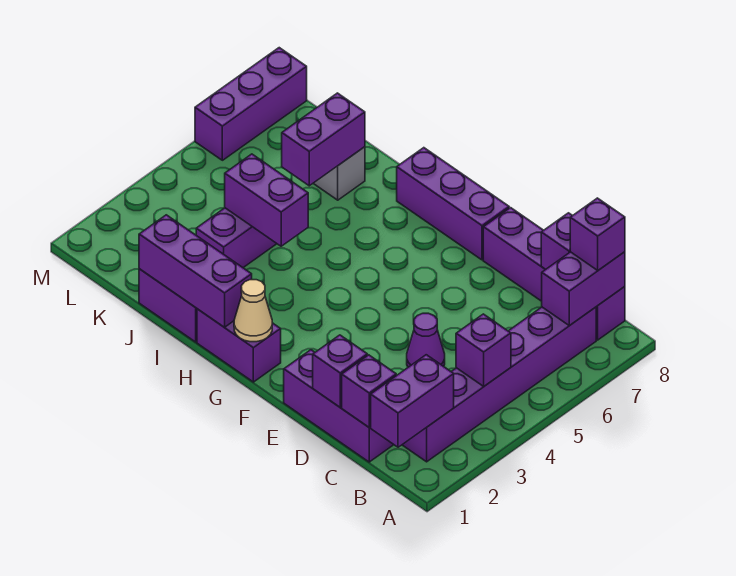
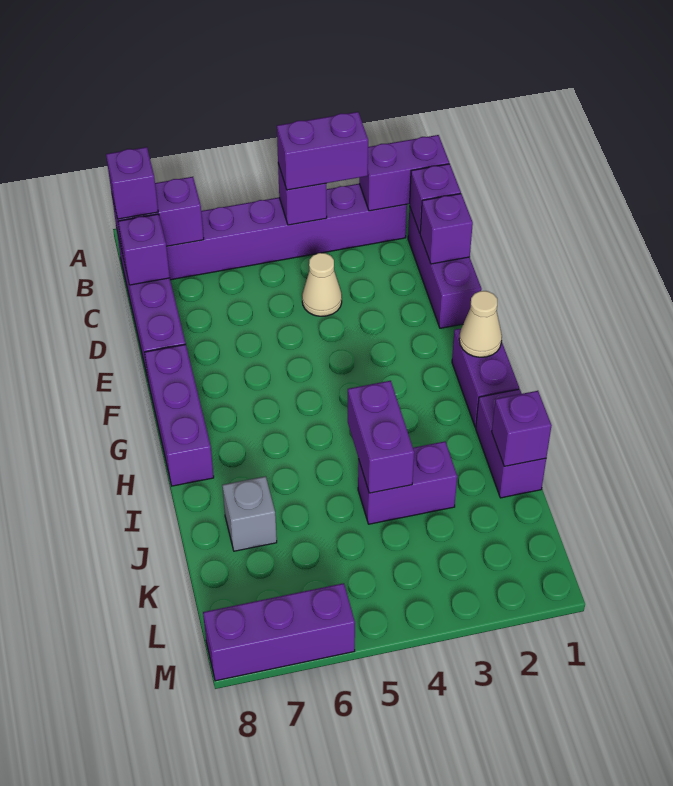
purple 1x1 cone [407,313,445,367] -> tan 1x1 cone [302,253,342,316]
purple 1x3 brick [139,215,252,327] -> purple 1x1 brick [492,391,552,466]
purple 1x2 brick [282,93,365,186] -> purple 1x2 brick moved to [277,112,368,190]

